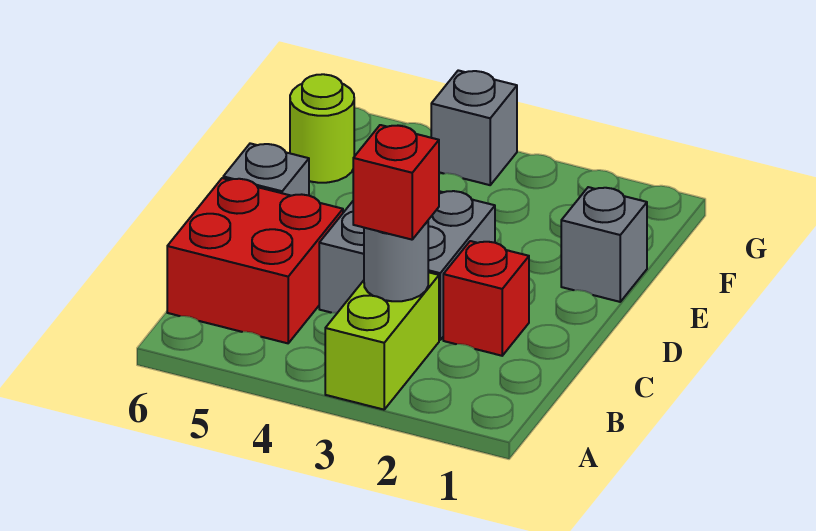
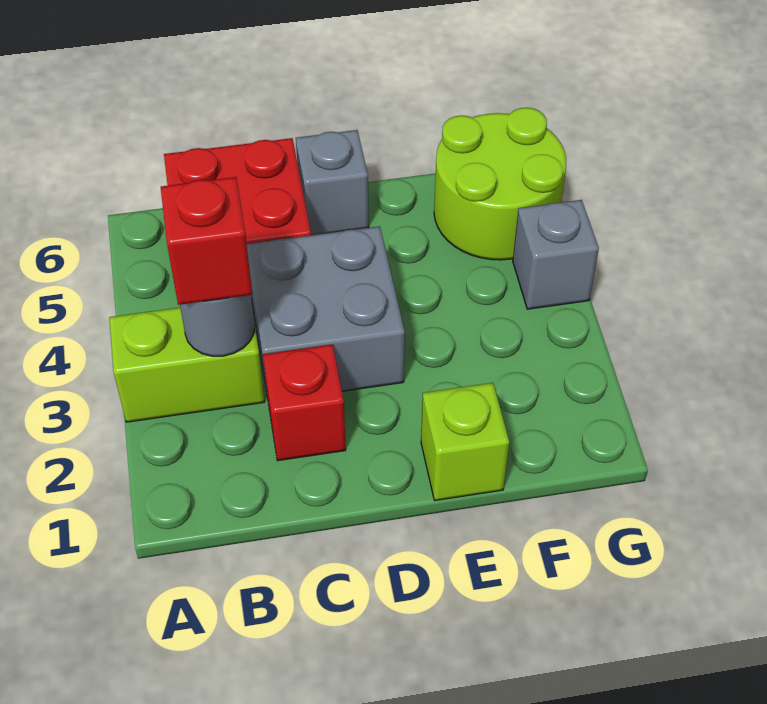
grey 1x1 brick [561,187,647,302] -> lime 1x1 brick [421,383,509,500]
lime 1x1 round brick [290,74,354,183] -> lime 2x2 round brick [434,108,566,260]

